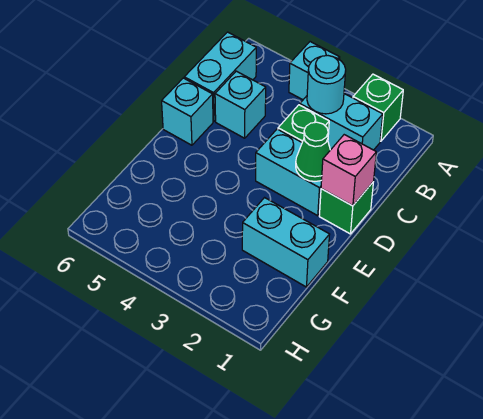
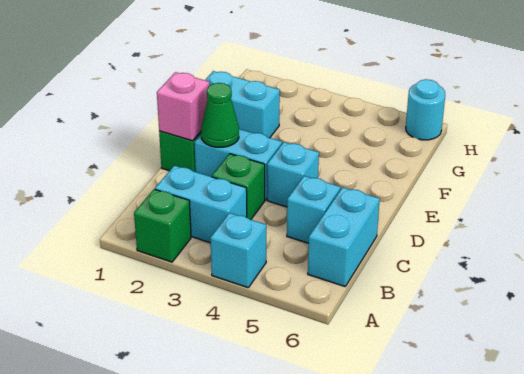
cyan 1x1 round brick [307,56,346,114] -> cyan 1x1 round brick moved to [406,79,445,140]
cyan 1x1 brick [162,78,213,145] -> cyan 1x1 brick moved to [267,142,319,207]

